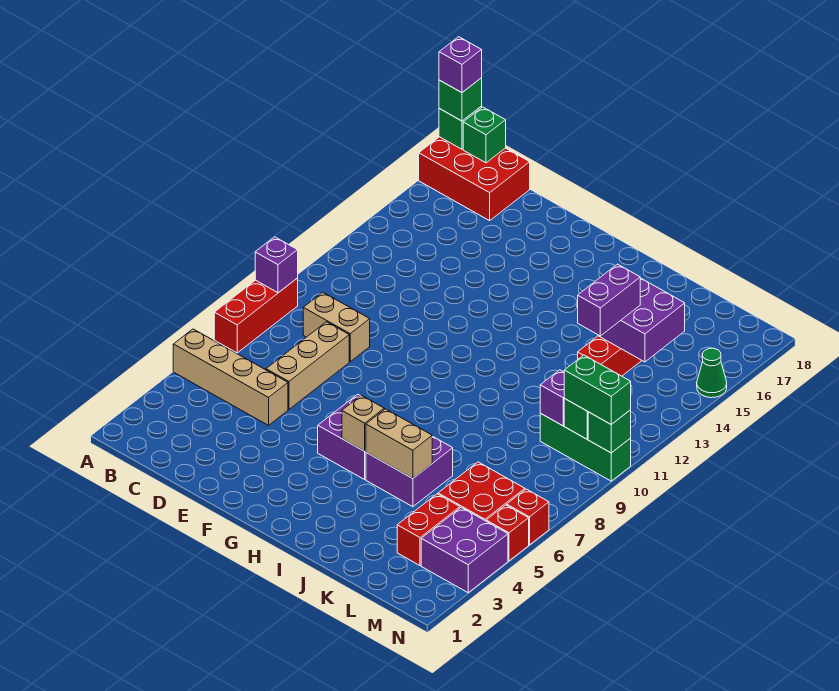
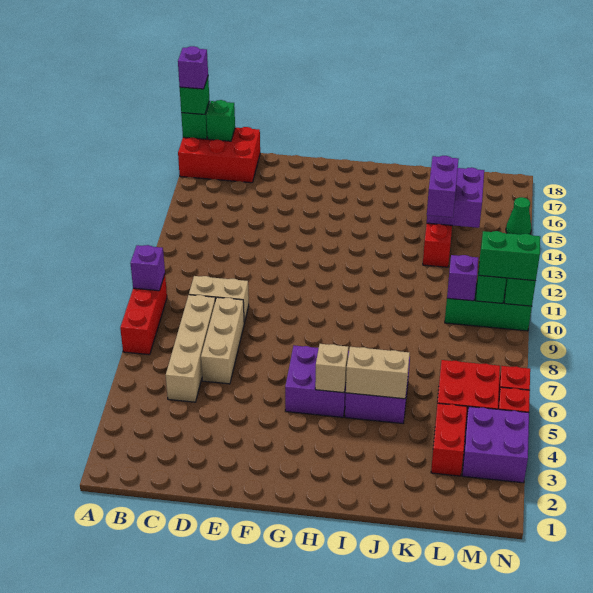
tan 1x4 brick [173,329,288,425] -> tan 1x4 brick turned to [166,295,215,402]

